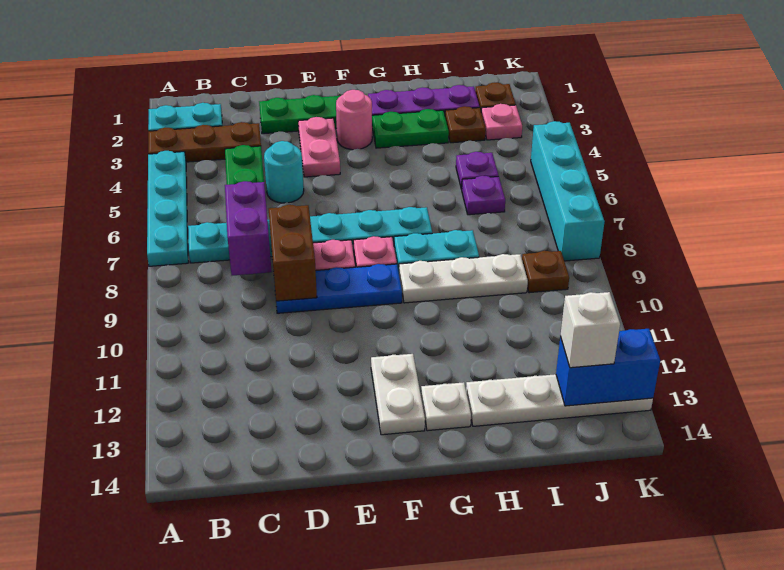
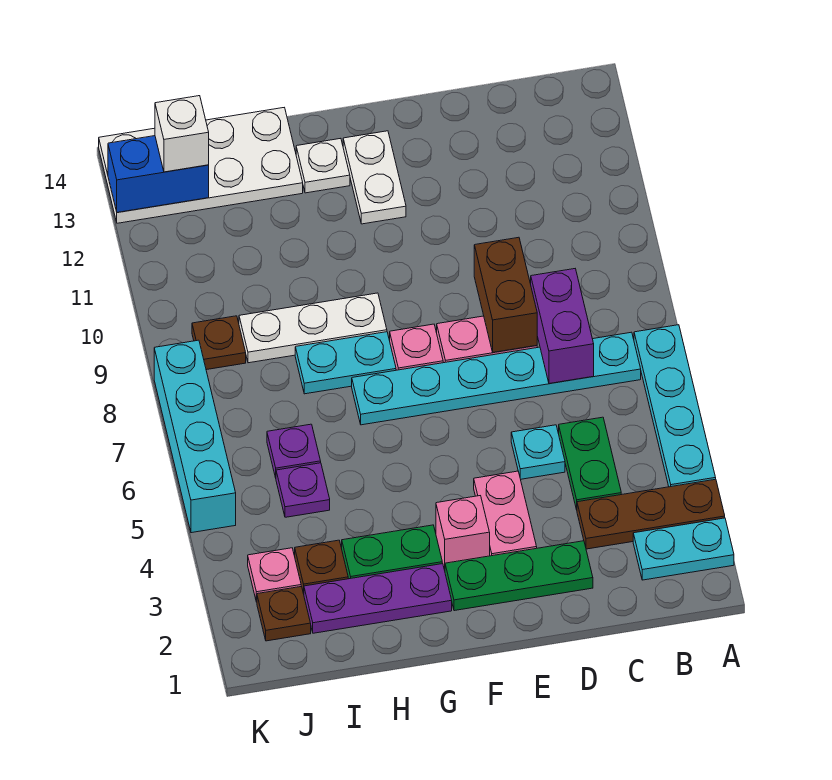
cyan 1x1 round brick [264,141,304,203] -> cyan 1x1 plate [511,425,565,479]
blue 1x3 plate [275,264,402,313] -> none
pink 1x1 round brick [336,90,372,150] -> pink 1x1 brick [436,496,490,570]
white 1x4 plate [466,374,653,426] -> white 2x4 plate [99,108,303,223]

